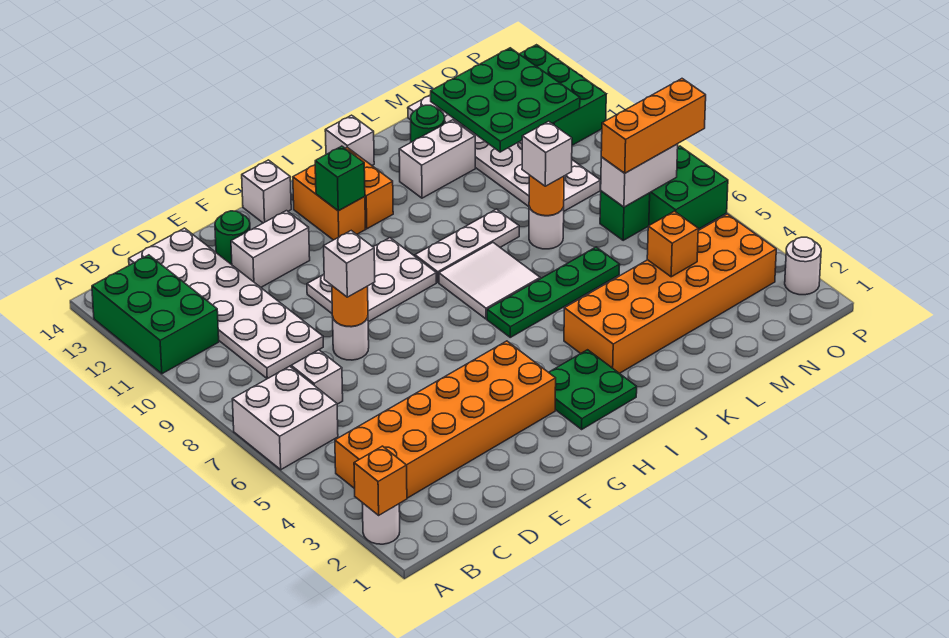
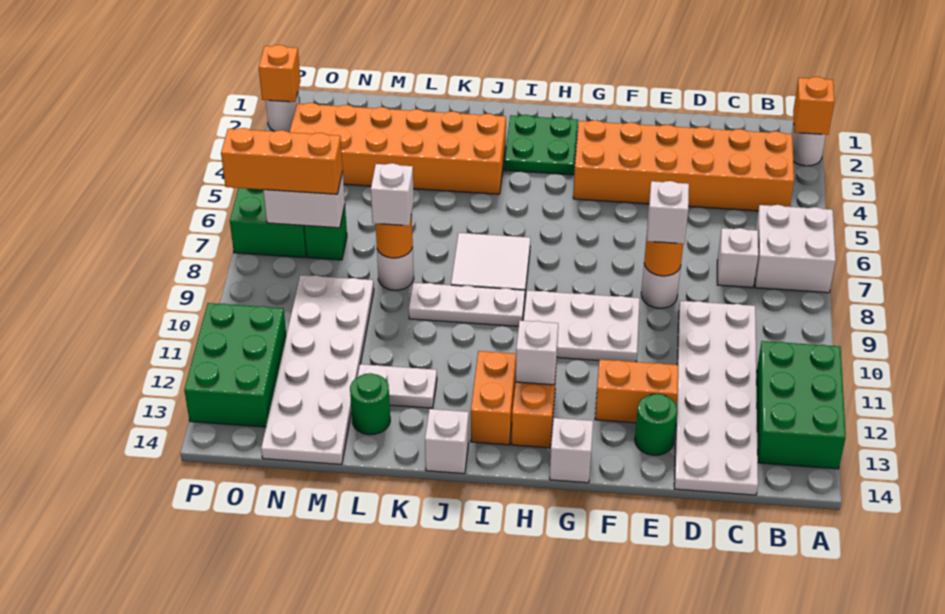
white 1x2 brick [231,211,310,287] -> orange 1x2 brick [595,359,678,423]
green 1x1 brick [315,146,365,211] -> white 1x1 brick [515,320,558,385]
green 1x4 plate [487,247,620,337] -> none
white 1x2 brick [399,120,475,198] -> white 1x2 plate [357,364,437,408]
orange 1x1 brick [647,211,698,277] -> orange 1x1 brick moved to [259,45,301,102]
green 3x3 plate [431,48,580,152] -> none

